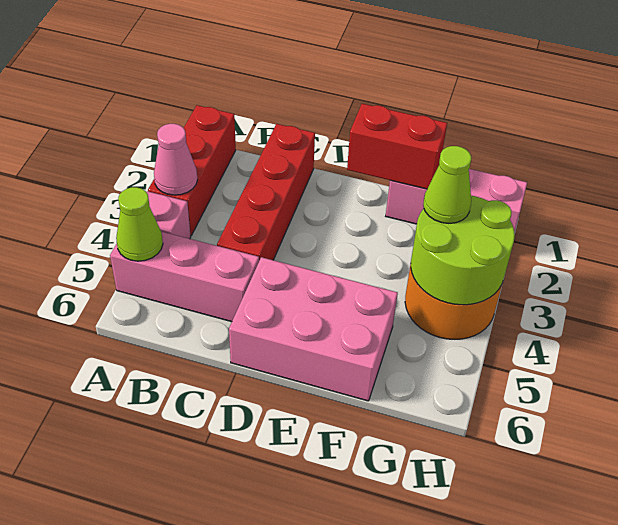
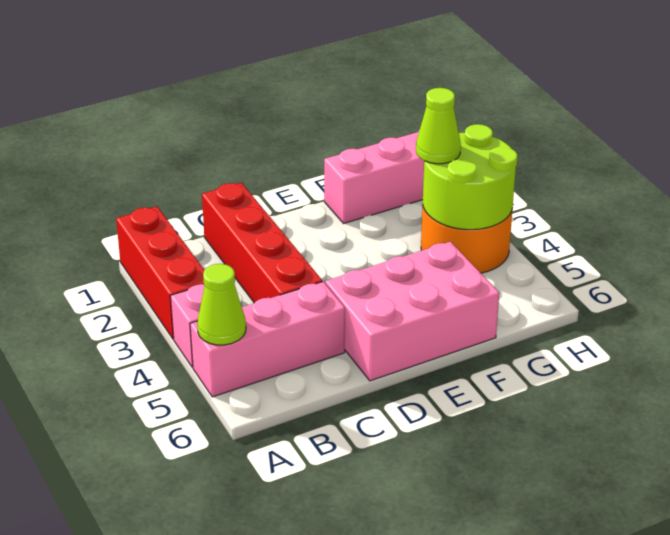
pink 1x1 cone [154,124,197,195] -> none
red 1x2 brick [347,104,447,189] -> none

